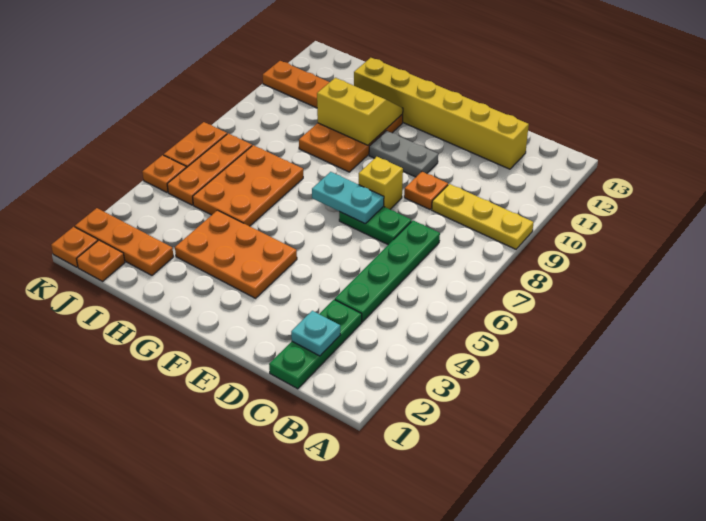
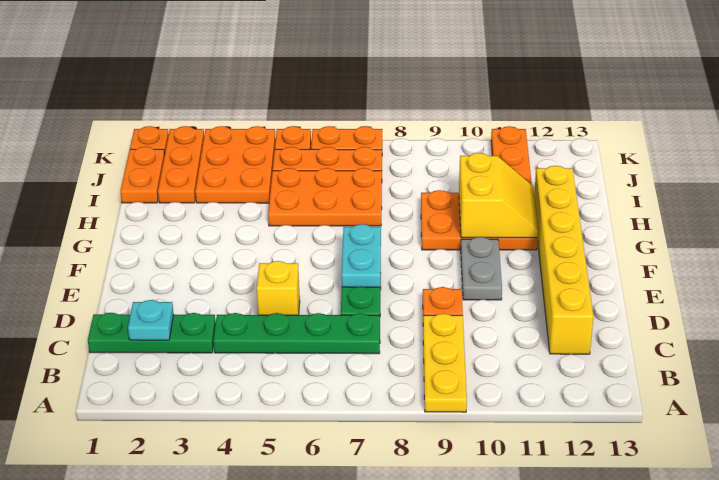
yellow 1x1 brick [359,157,403,209] -> yellow 1x1 brick moved to [257,261,300,315]
orange 2x3 plate [175,210,297,298] -> orange 2x3 plate moved to [195,126,276,203]
orange 1x1 plate [77,240,125,281] -> orange 1x2 plate [120,147,165,203]

